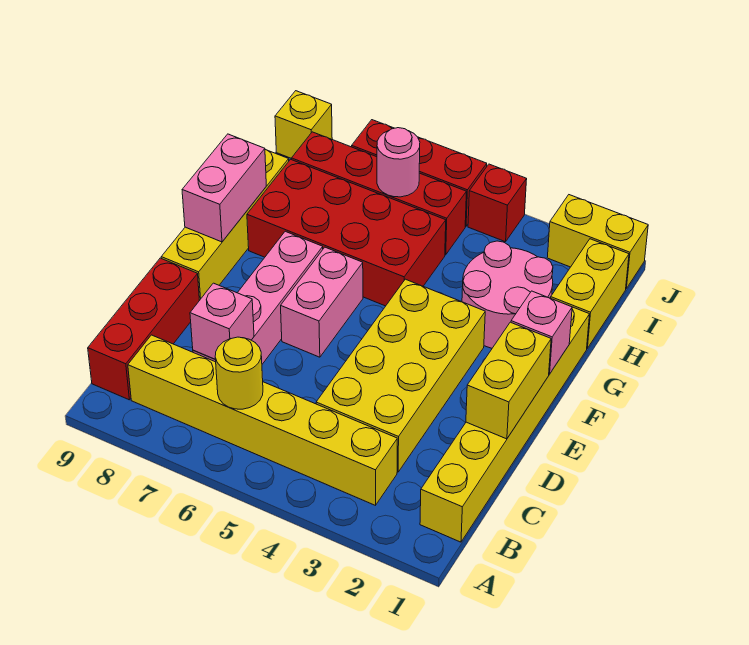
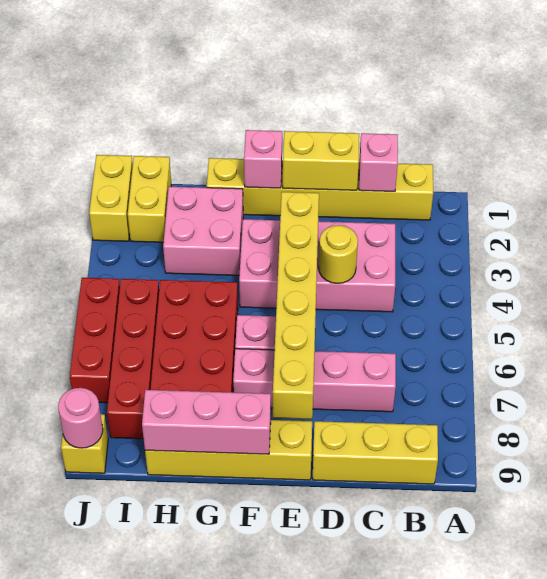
yellow 1x6 brick [128,335,397,505] -> yellow 1x6 brick moved to [273,192,319,419]
yellow 1x1 round brick [215,337,263,409] -> yellow 1x1 round brick moved to [319,225,358,283]
red 1x3 brick [88,258,199,400] -> yellow 1x3 brick [313,421,438,484]
yellow 2x4 brick [316,279,485,472] -> pink 2x4 brick [239,219,395,312]
pink 1x1 brick [190,283,254,359] -> pink 1x1 brick moved to [359,133,398,191]
pink 1x2 brick [182,134,266,242] -> pink 1x3 brick [142,390,271,454]
pink 2x2 round brick [462,241,553,348] -> pink 2x2 brick [163,187,243,276]
yellow 1x2 brick [551,239,629,348] -> yellow 1x2 brick turned to [128,156,171,242]
pink 1x1 round brick [377,128,420,197] -> pink 1x1 round brick moved to [58,388,103,448]
red 1x1 brick [468,164,527,242] -> none

